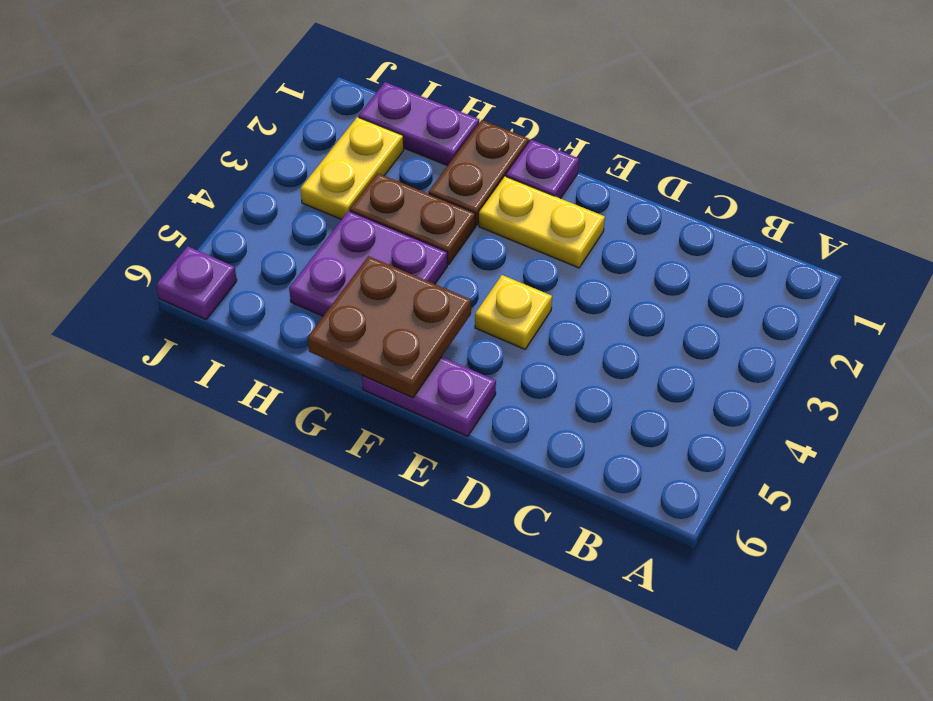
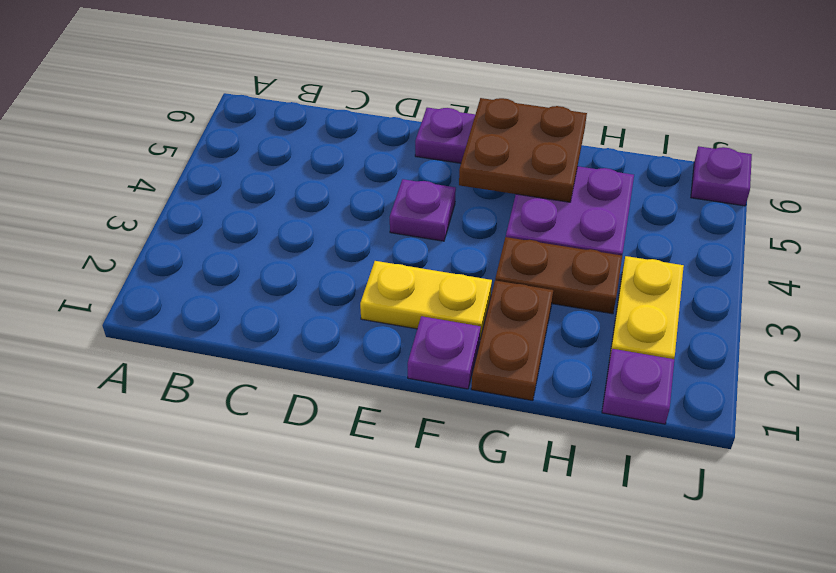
yellow 1x1 plate [475,275,552,349] -> purple 1x1 plate [390,179,456,241]
purple 1x2 plate [359,82,479,166] -> purple 1x1 plate [602,349,674,424]

